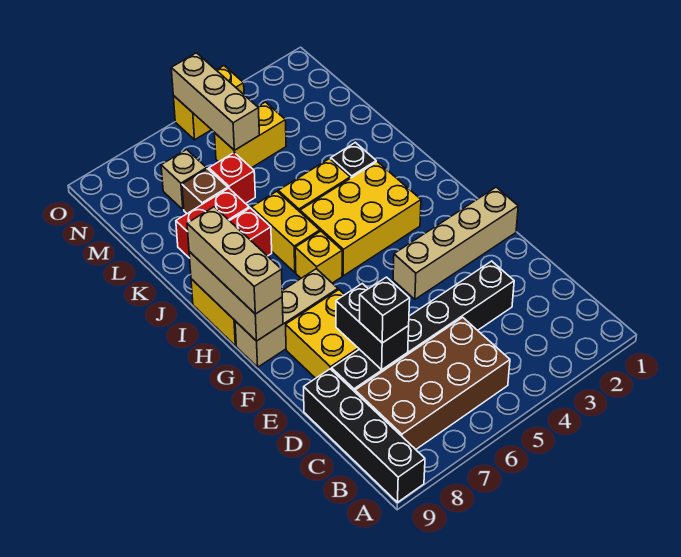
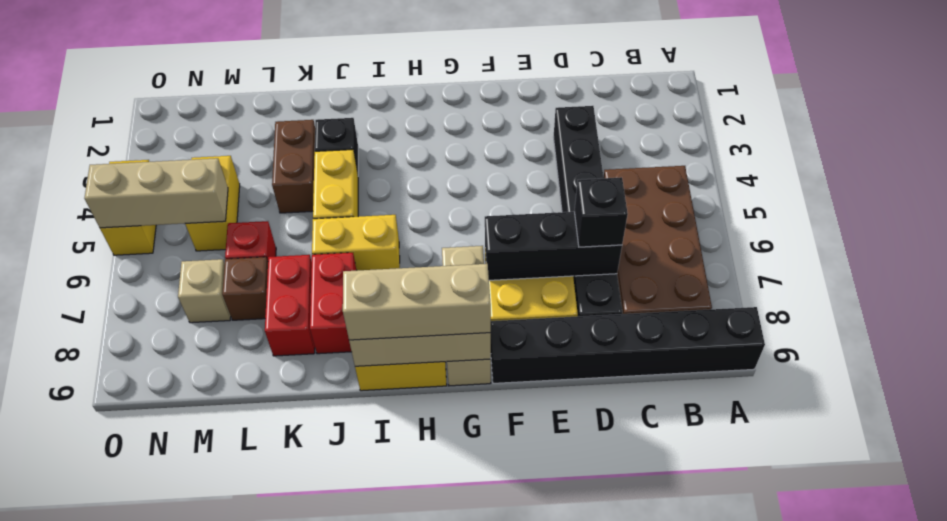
black 1x4 brick [304,369,425,502] -> black 1x6 brick [491,307,765,383]
black 1x2 brick [336,284,409,370] -> black 1x3 brick [485,212,622,280]
tan 1x4 brick [393,187,518,299] -> none
yellow 2x3 brick [300,162,421,276] -> none
yellow 1x1 brick [295,231,342,283] -> none
none -> brown 1x2 brick [272,120,315,213]

